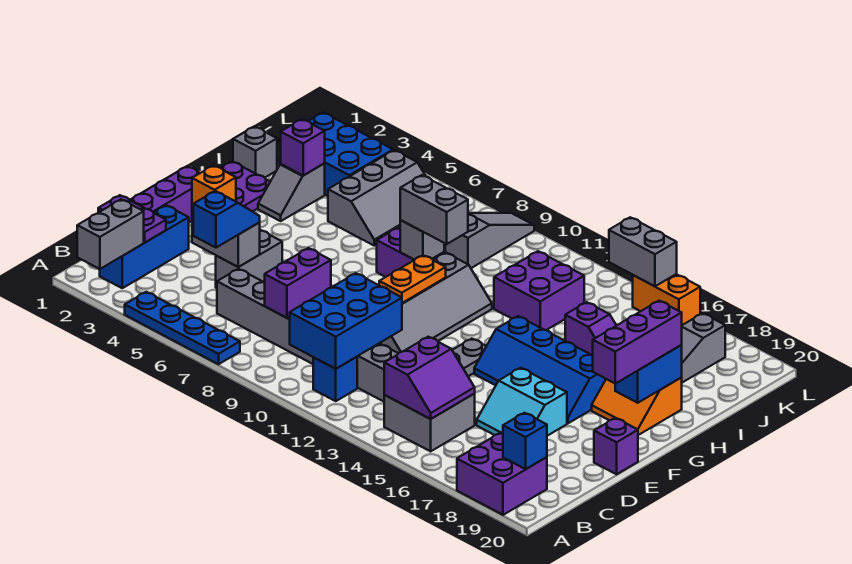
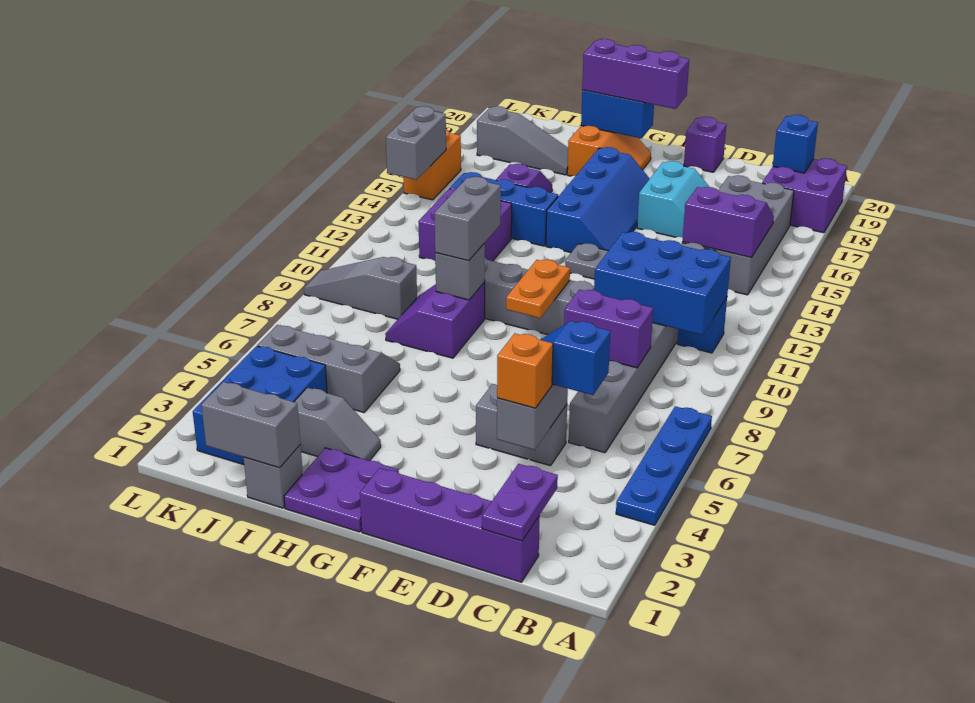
grey 1x2 brick [77,199,144,269] -> grey 1x2 brick moved to [201,382,300,468]
blue 1x3 brick [100,205,189,288] -> blue 1x3 brick moved to [450,172,558,246]
grey 2x2 brick [384,394,475,451] -> grey 2x4 brick [682,175,794,295]
orange 1x2 plate [379,255,446,303] -> orange 1x2 plate turned to [506,260,570,318]
purple 1x1 brick [281,119,325,175] -> none

